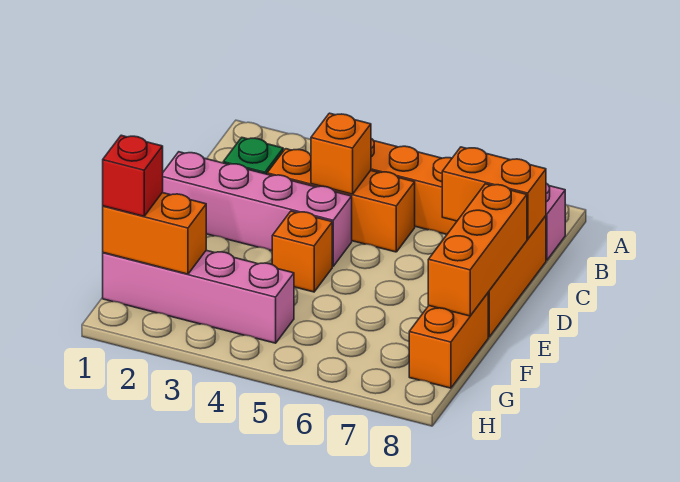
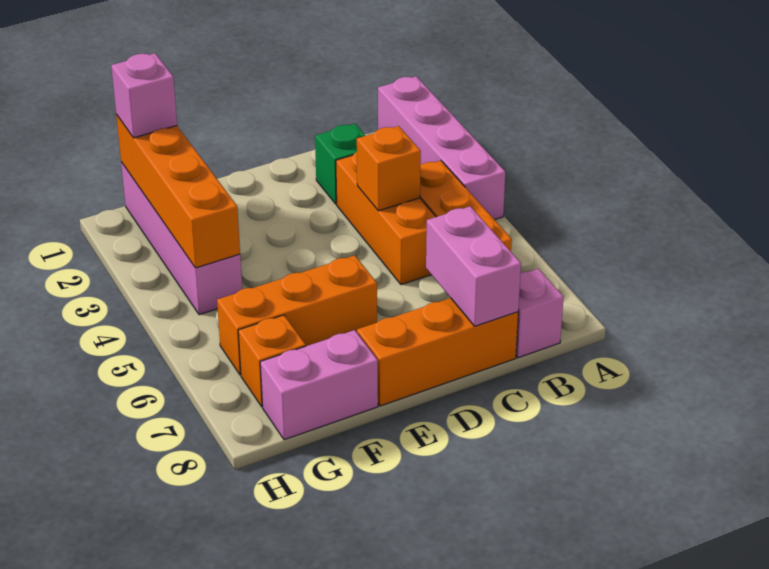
orange 1x2 brick [442,147,546,239] -> pink 1x2 brick [426,206,521,326]
pink 1x4 brick [162,152,352,266] -> pink 1x4 brick moved to [378,76,505,220]
orange 1x3 brick [428,184,527,316] -> orange 1x3 brick moved to [217,255,377,375]
orange 1x1 brick [272,211,332,292] -> orange 1x1 brick moved to [238,315,306,407]
orange 1x2 brick [409,293,488,388] -> pink 1x2 brick [260,330,378,440]
orange 1x2 brick [103,193,206,274] -> orange 1x4 brick [116,114,240,268]
red 1x1 brick [103,135,163,216] -> pink 1x1 brick [111,53,177,138]

